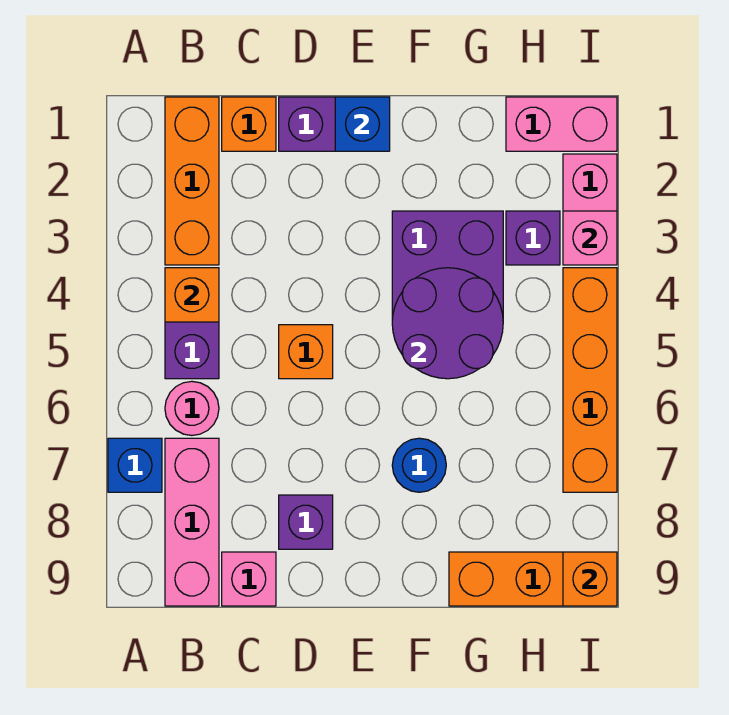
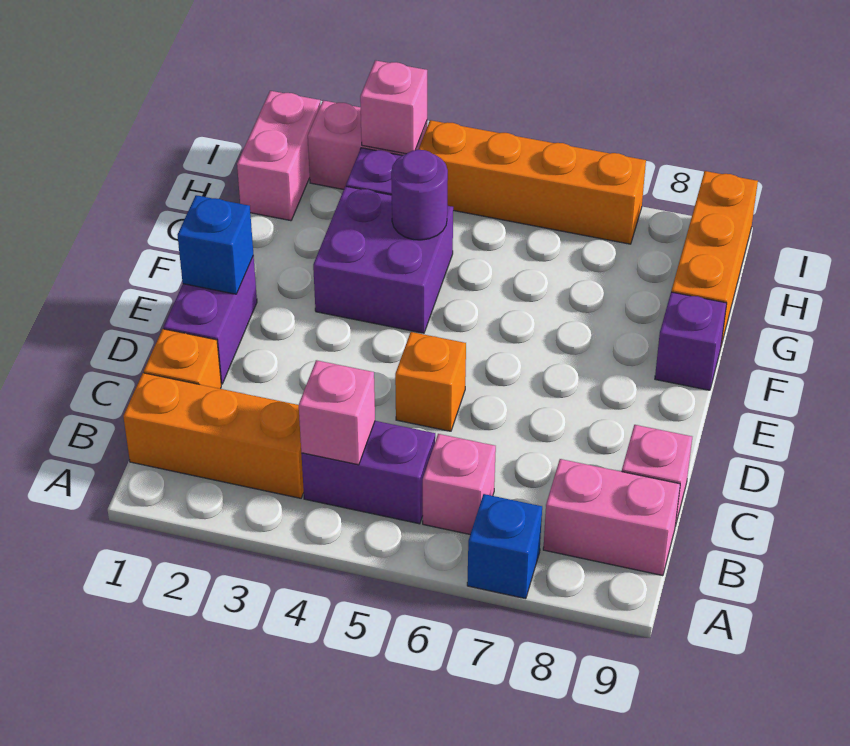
orange 1x1 brick [165,268,219,322] -> pink 1x1 brick [299,360,375,465]
pink 1x1 round brick [165,381,219,435] -> pink 1x1 brick [423,434,496,534]
pink 1x3 brick [165,438,219,606] -> pink 1x2 brick [543,459,680,576]
purple 1x1 brick [279,495,333,549] -> purple 1x1 brick moved to [655,292,727,390]
purple 2x2 round brick [392,268,503,379] -> purple 1x1 round brick [391,150,448,240]
blue 1x1 round brick [392,438,446,492] -> none
orange 1x1 brick [563,552,617,606] -> none

